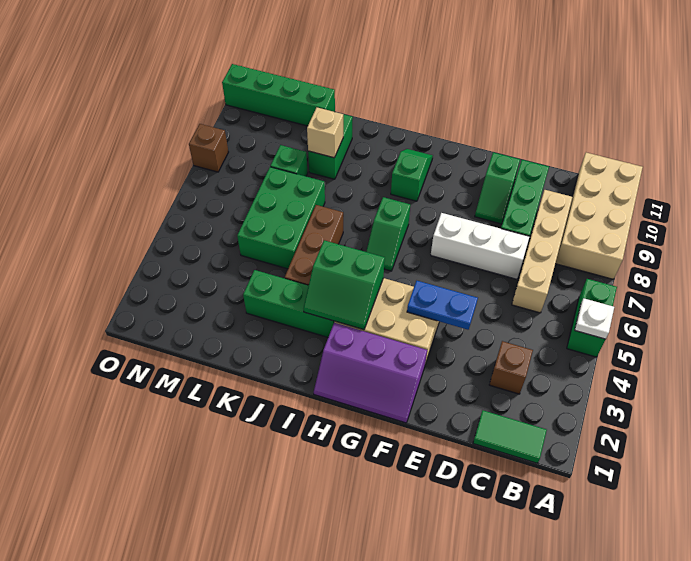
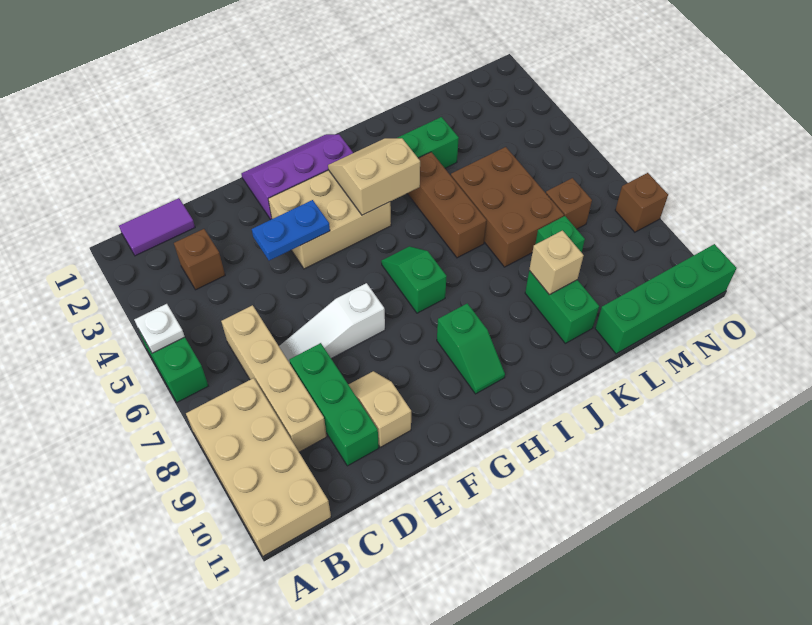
green 1x2 tile [473,410,547,463] -> purple 1x2 tile [119,198,195,256]
white 1x3 brick [431,213,530,279] -> white 1x3 slope [279,283,385,363]
green 1x2 slope [475,152,520,224] -> tan 1x2 slope [348,371,411,447]
green 2x2 slope [304,240,385,330] -> tan 2x2 slope [328,138,420,215]
green 2x3 brick [237,167,325,269] -> brown 2x3 brick [451,147,564,267]
none -> brown 1x1 brick [546,178,592,229]

